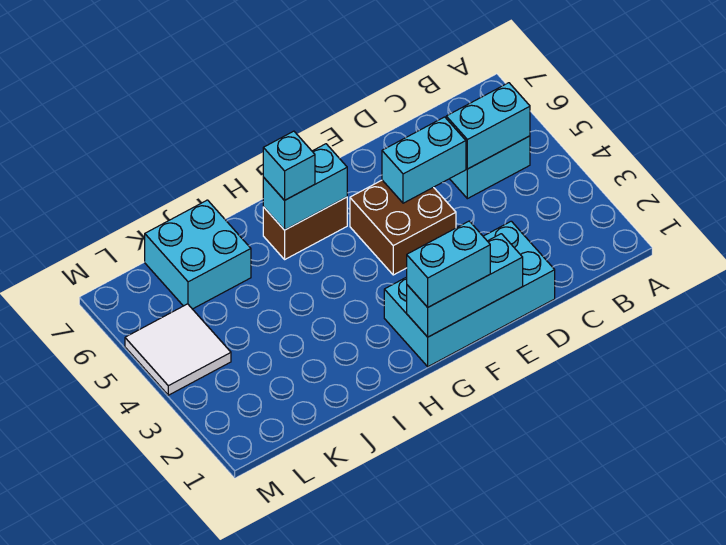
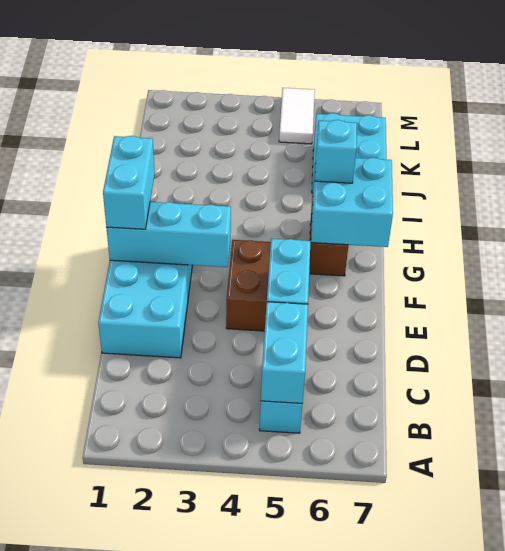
cyan 1x3 brick [407,234,523,337] -> cyan 1x3 brick turned to [106,202,231,267]
cyan 1x2 brick [263,144,347,230] -> cyan 2x2 brick [311,158,393,247]
white 2x2 tile [125,304,231,395] -> white 1x2 tile [279,88,315,144]

